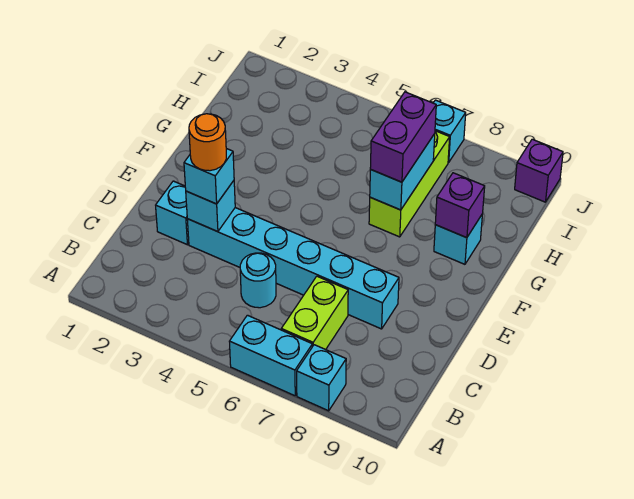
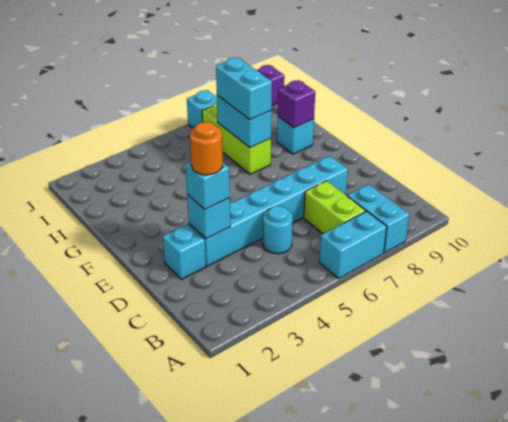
cyan 1x1 brick [297,345,346,411] -> cyan 1x2 brick [347,184,409,253]
purple 1x2 brick [370,92,436,182] -> cyan 1x2 brick [216,58,272,119]

